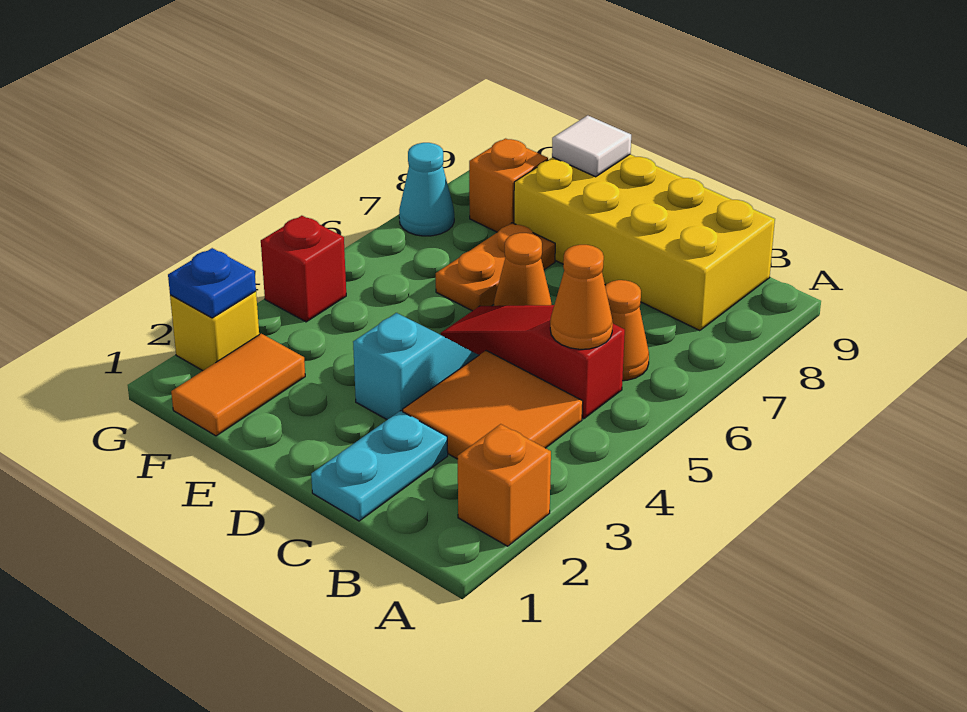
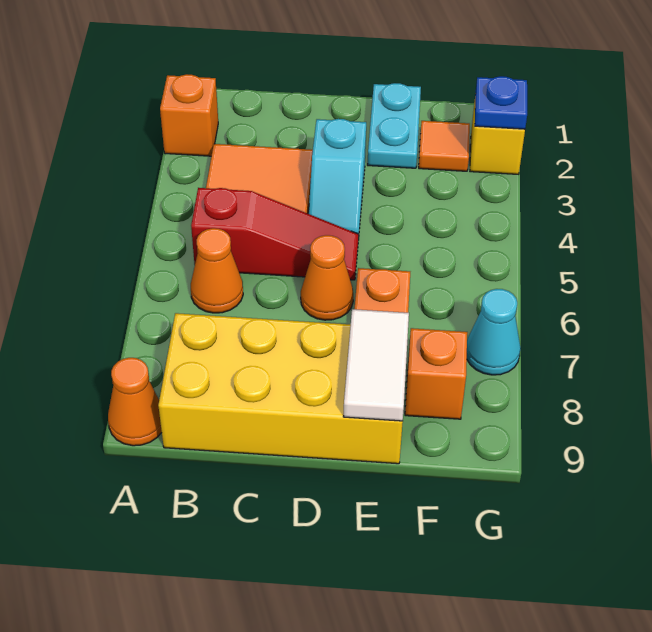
orange 1x1 cone [550,245,613,349] -> orange 1x1 cone moved to [108,358,162,446]
cyan 1x2 plate [311,411,448,521] -> cyan 1x2 plate moved to [367,83,421,168]
white 1x1 tile [552,115,631,177] -> white 1x2 tile [343,309,409,421]
orange 1x2 tile [171,334,305,436] -> orange 1x1 tile [419,121,470,171]
red 1x1 brick [261,216,346,322] -> none

